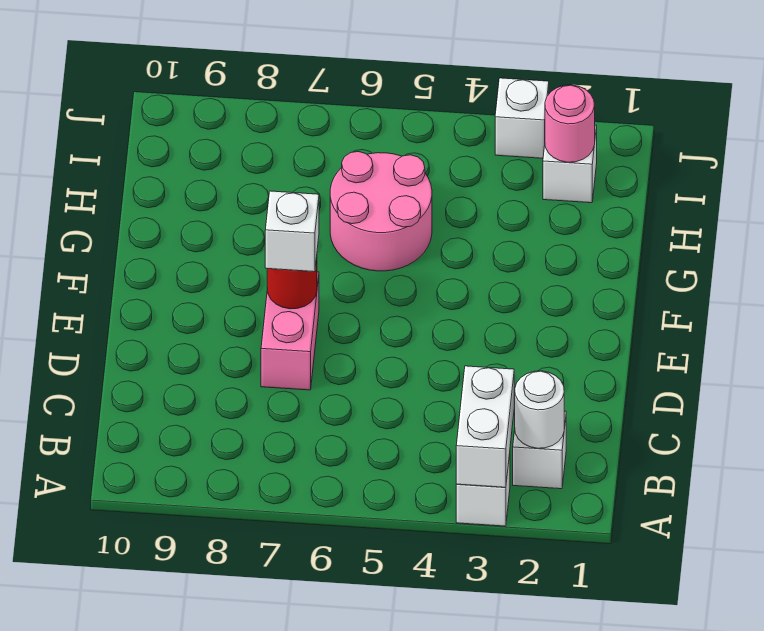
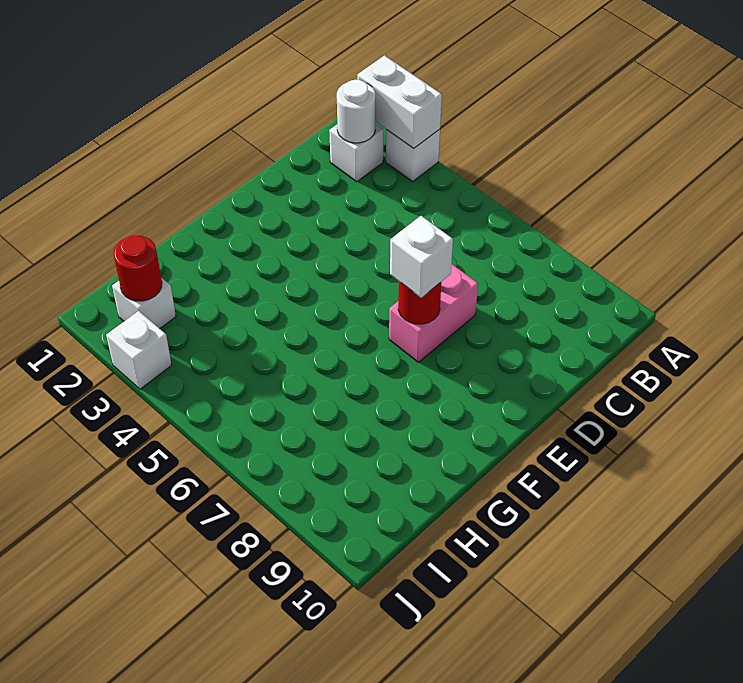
white 1x2 brick [456,366,514,487] -> white 1x2 brick turned to [357,55,442,148]
pink 2x2 round brick [330,152,432,271] -> none
pink 1x1 round brick [545,85,595,162] -> red 1x1 round brick [114,236,162,301]

